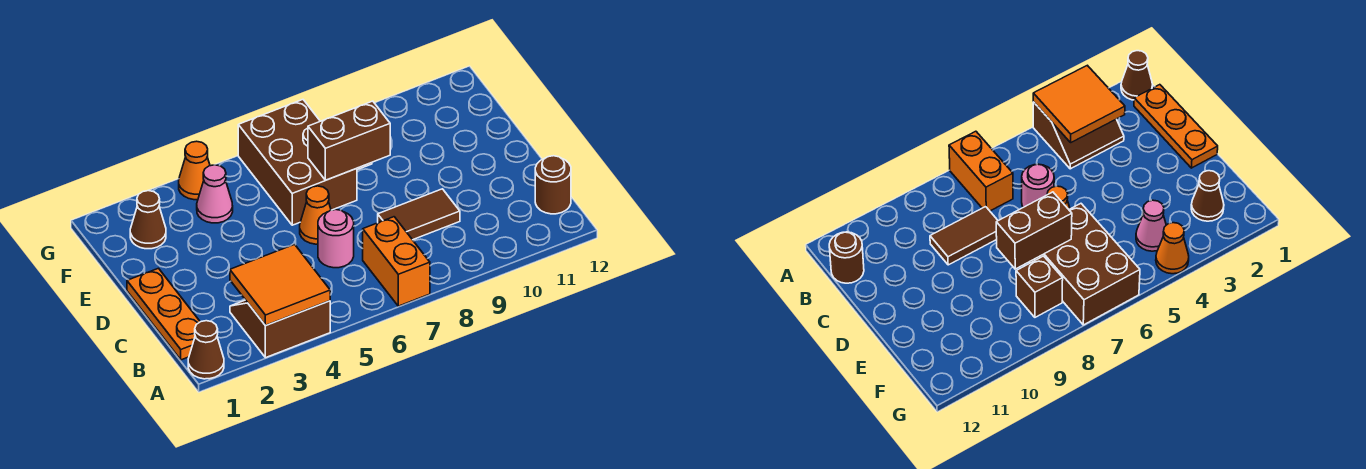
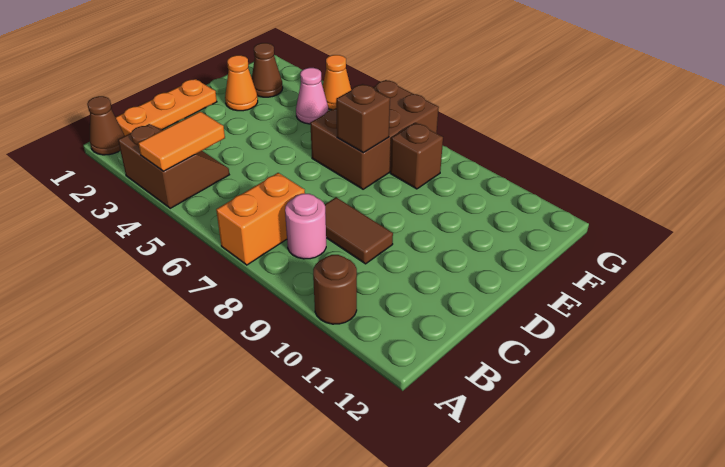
orange 2x2 tile [230,244,330,326] -> orange 1x2 tile [138,111,225,171]
brown 1x1 round brick [535,156,571,214] -> brown 1x1 round brick moved to [313,255,357,324]
pink 1x1 round brick [318,210,354,268] -> pink 1x1 round brick moved to [285,194,326,259]
orange 1x1 cone [300,186,331,244] -> orange 1x1 cone moved to [225,55,258,111]
brown 1x2 brick [308,101,390,180] -> brown 1x1 brick [336,84,390,153]

